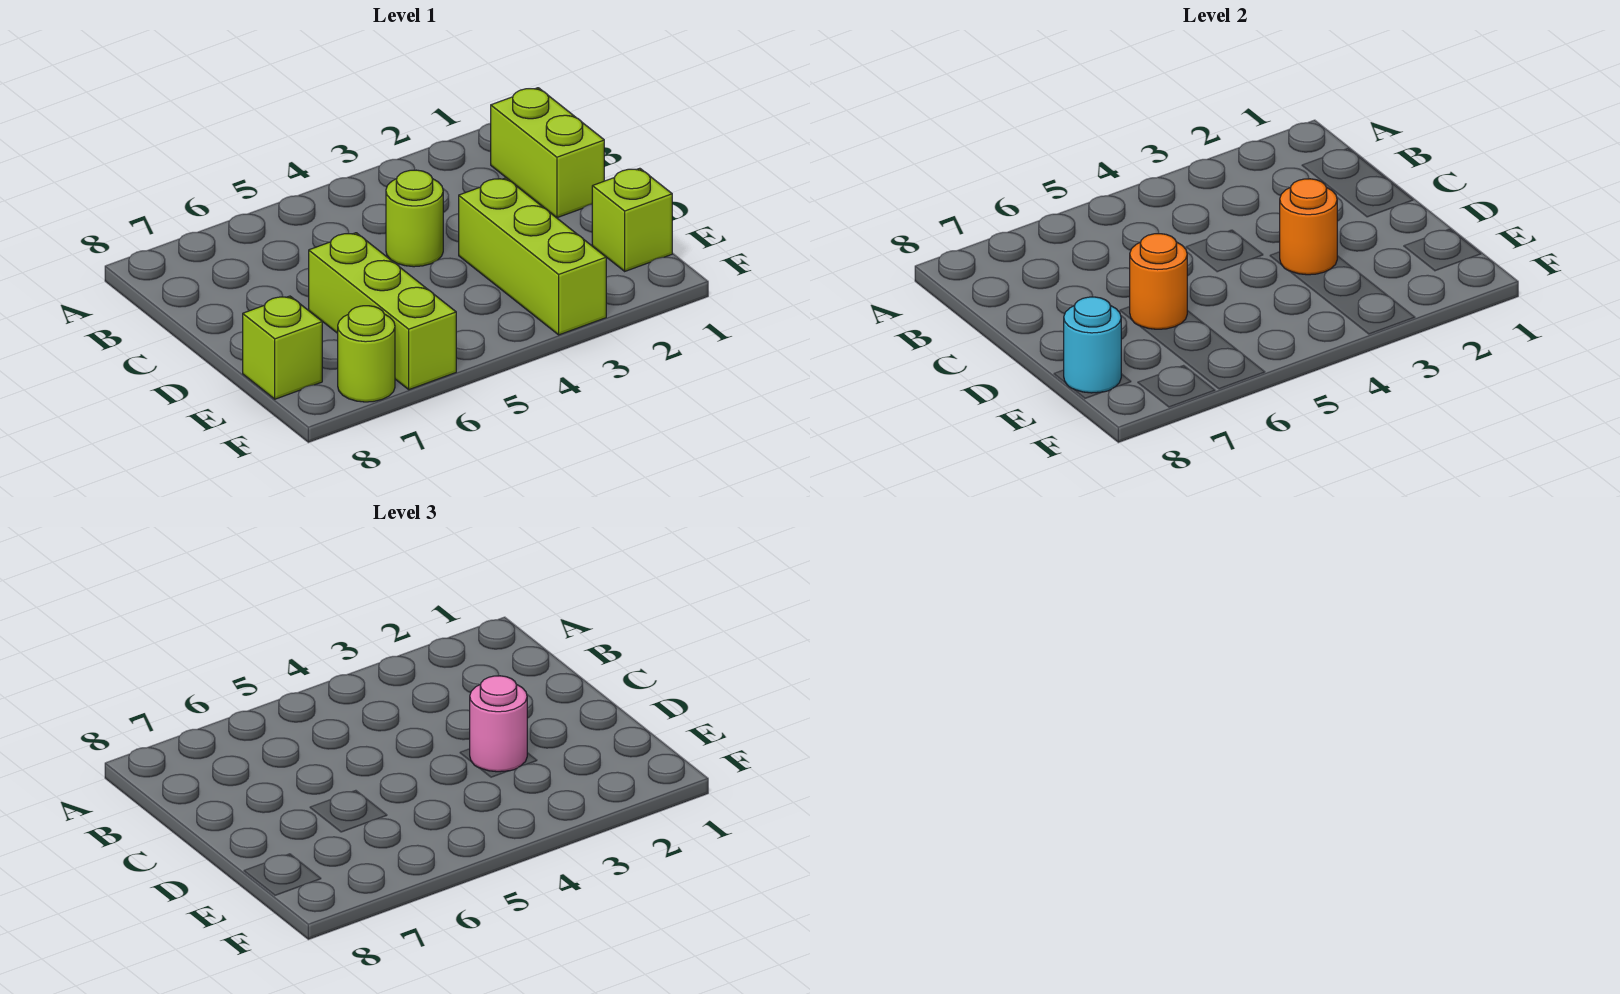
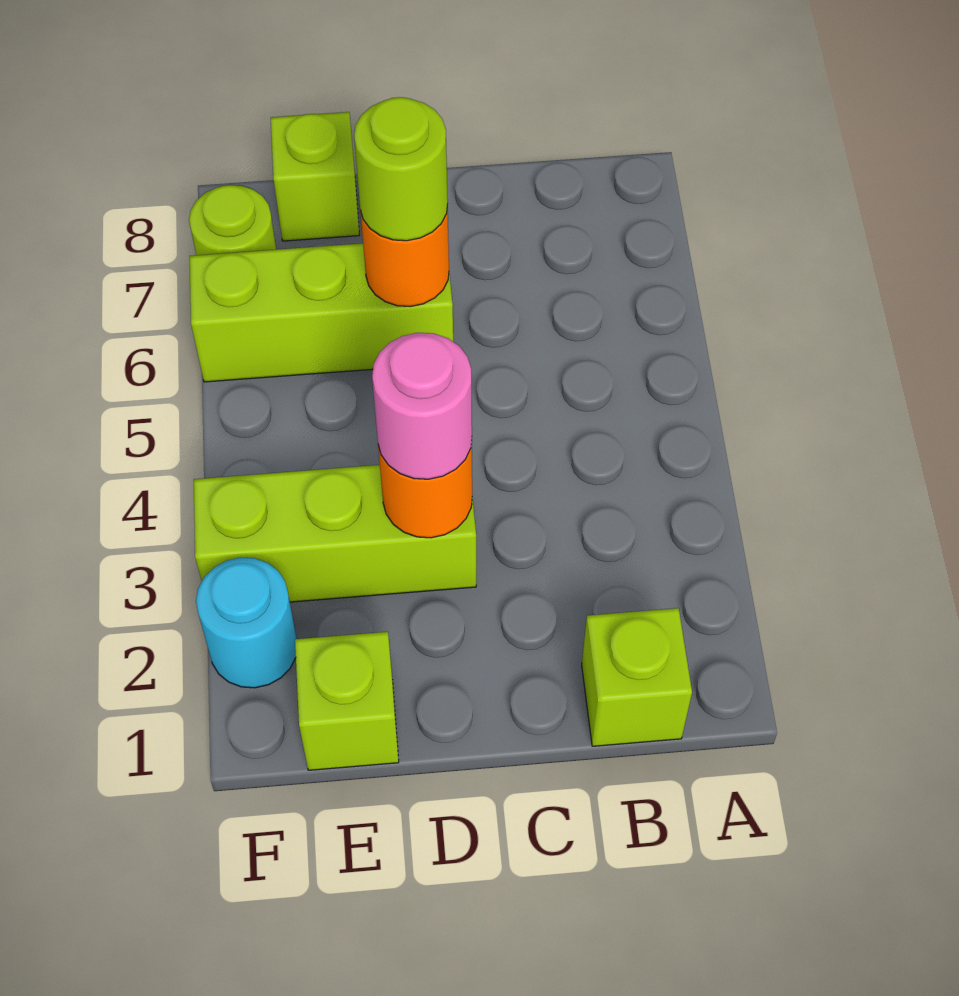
lime 1x2 brick [491,88,604,218] -> lime 1x1 brick [582,608,692,746]
lime 1x1 round brick [386,170,443,267] -> lime 1x1 round brick moved to [354,97,448,241]
cyan 1x1 round brick [1064,297,1121,393] -> cyan 1x1 round brick moved to [196,558,297,688]

